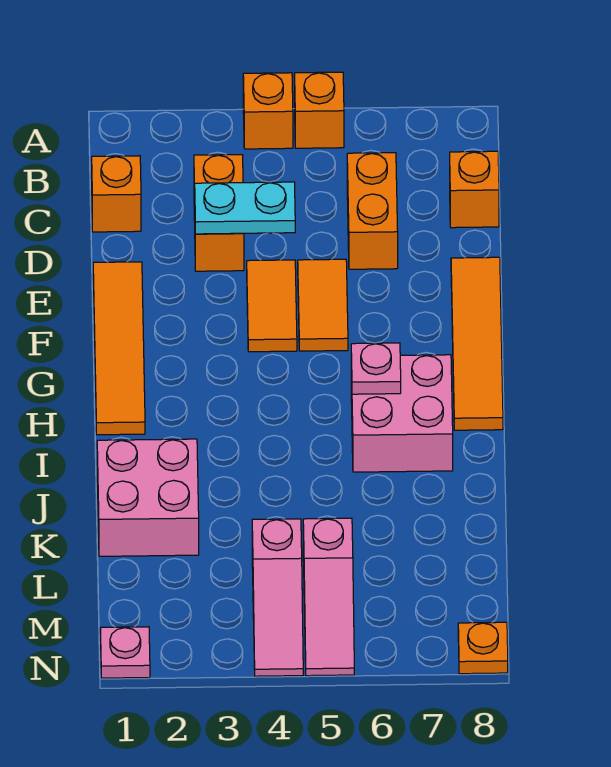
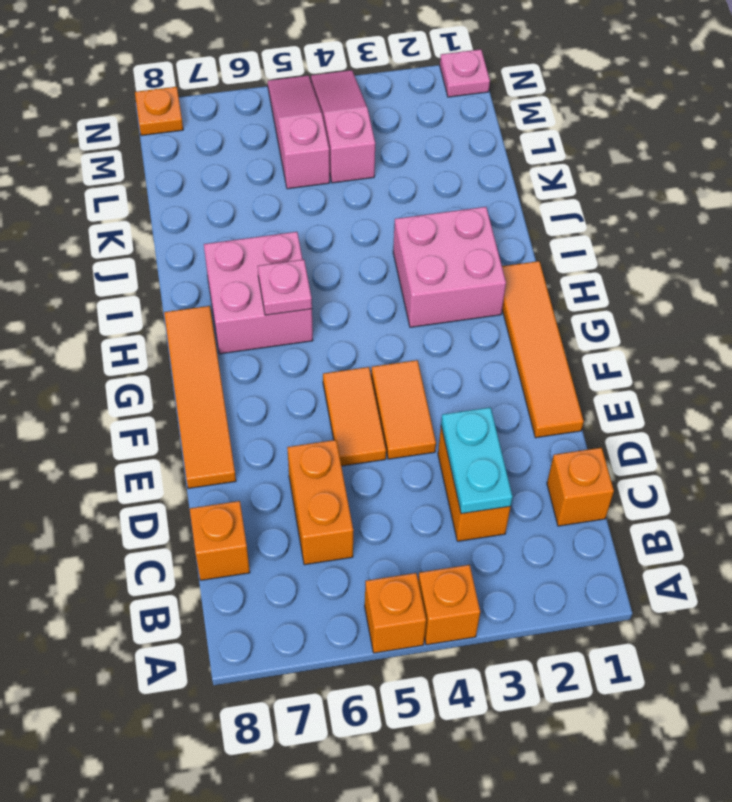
cyan 1x2 plate [195,182,295,234] -> cyan 1x2 plate turned to [441,407,513,514]
pink 2x2 brick [97,439,199,556] -> pink 2x2 brick moved to [393,207,506,327]

